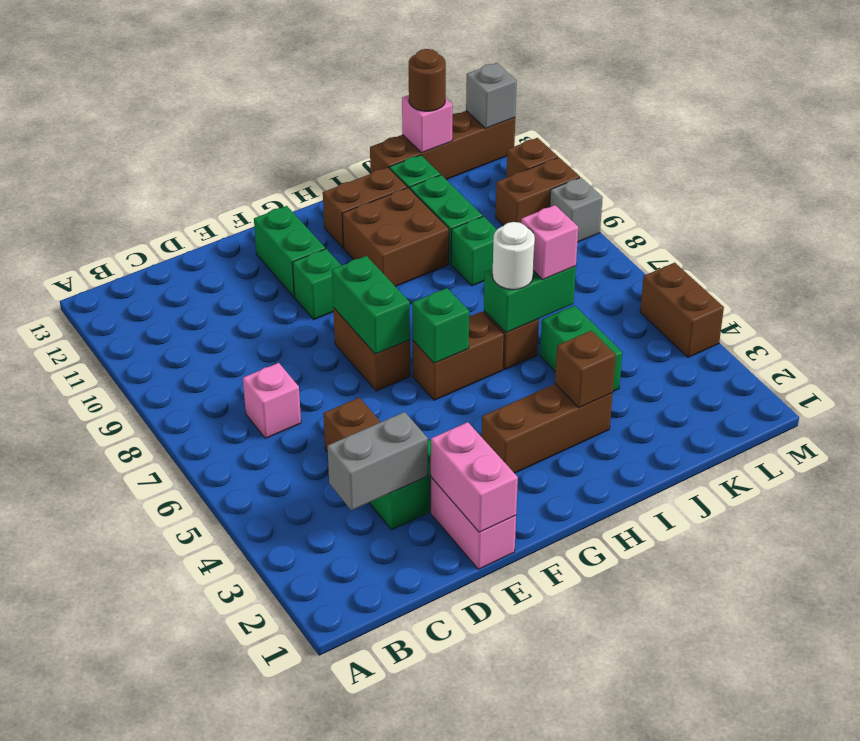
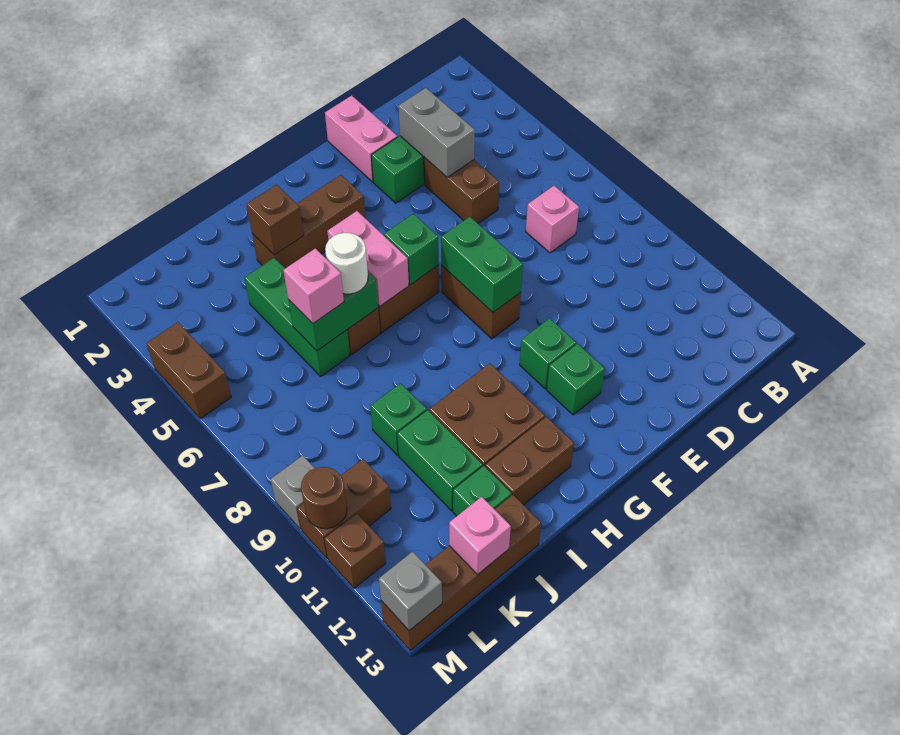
grey 1x2 brick [327,412,428,510] -> grey 1x2 brick turned to [399,88,475,177]
pink 1x2 brick [431,422,518,532] -> pink 1x2 brick moved to [327,211,409,306]
green 1x2 brick [254,206,325,297] -> green 1x1 brick [547,344,605,415]
green 1x2 brick [540,306,622,391] -> green 1x3 brick [244,258,350,376]
brown 1x1 round brick [409,49,446,111] -> brown 1x1 round brick moved to [301,467,347,529]

